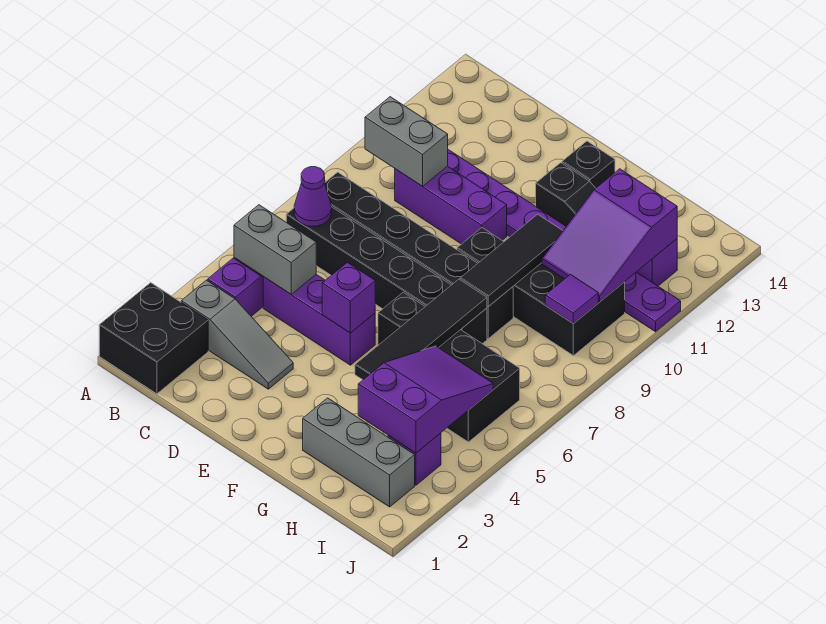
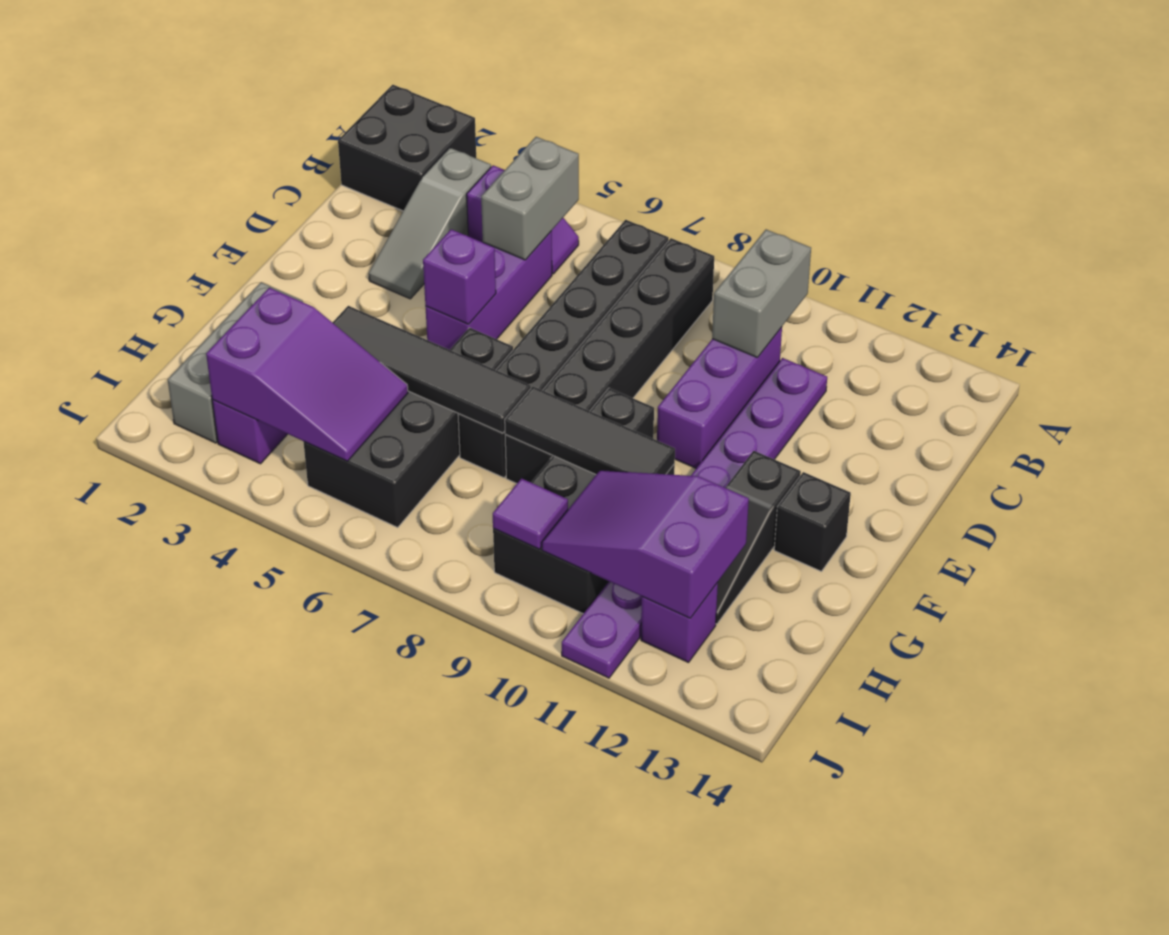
purple 1x1 cone [294,167,332,226] -> none

